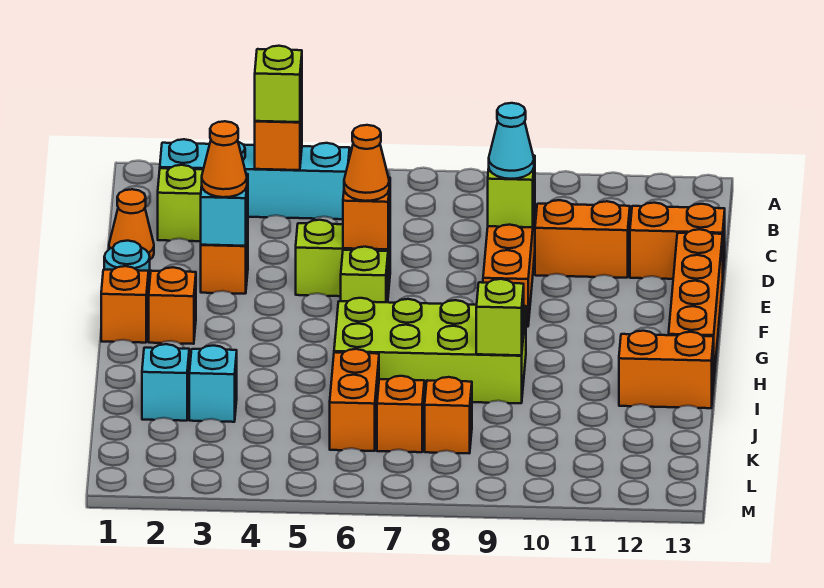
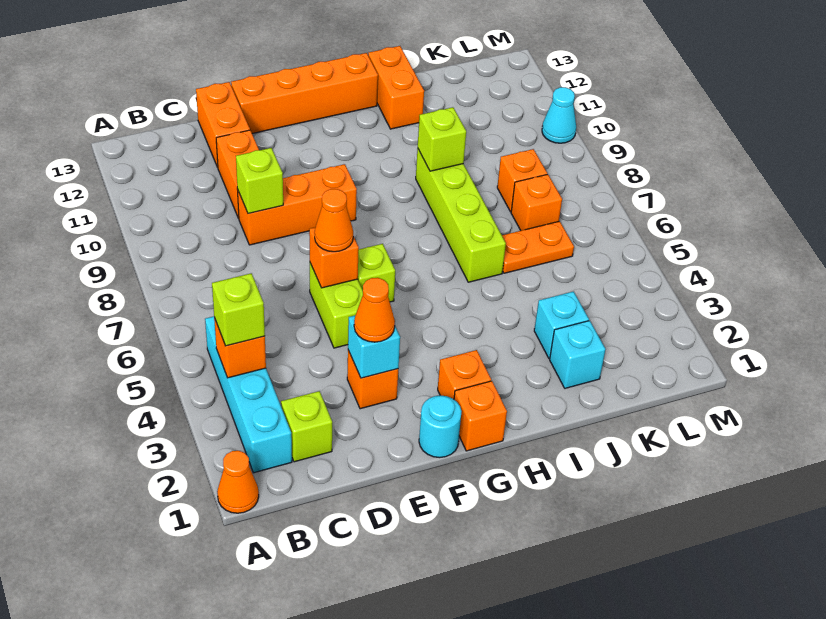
orange 1x1 cone [109,189,154,259] -> orange 1x1 cone moved to [217,451,259,513]
cyan 1x1 cone [489,103,534,179] -> cyan 1x1 cone moved to [542,87,576,143]
lime 2x4 brick [334,298,526,403] -> lime 1x4 brick [416,148,506,282]
orange 1x2 brick [330,349,379,451] -> orange 1x2 plate [502,221,574,273]

